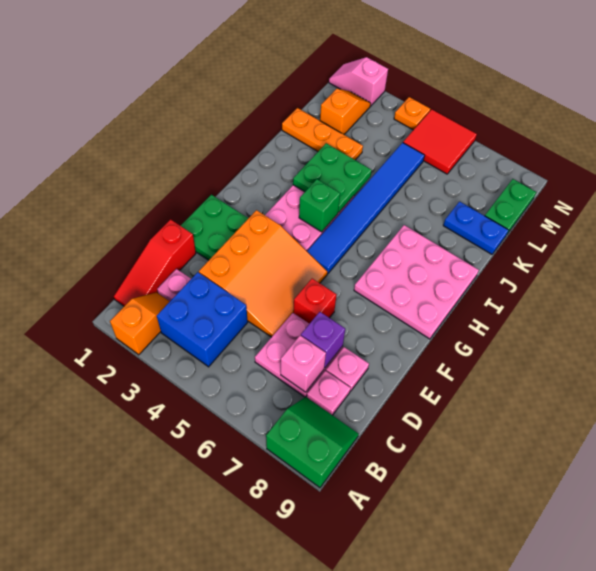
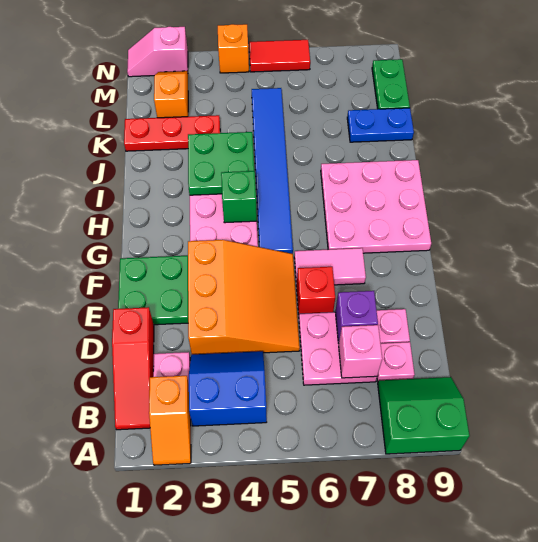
orange 1x2 slope [110,292,170,355] -> orange 1x2 slope turned to [149,376,191,465]
blue 2x2 brick [157,272,248,367] -> blue 2x2 slope [189,351,267,426]
none -> pink 1x2 tile [294,248,366,286]
orange 1x3 plate [282,108,363,160] -> red 1x3 plate [124,115,220,151]
red 2x2 tile [403,109,477,174] -> red 1x2 tile [249,40,310,72]
orange 1x1 plate [394,97,430,130] -> orange 1x1 brick [218,24,249,73]

